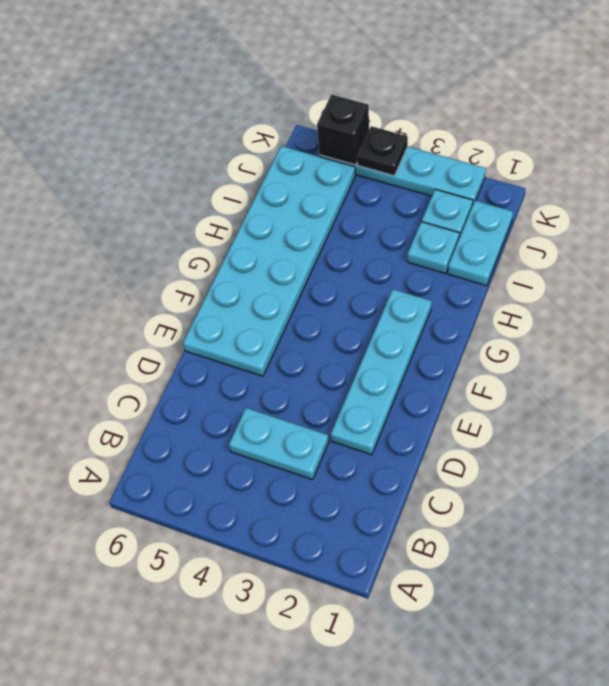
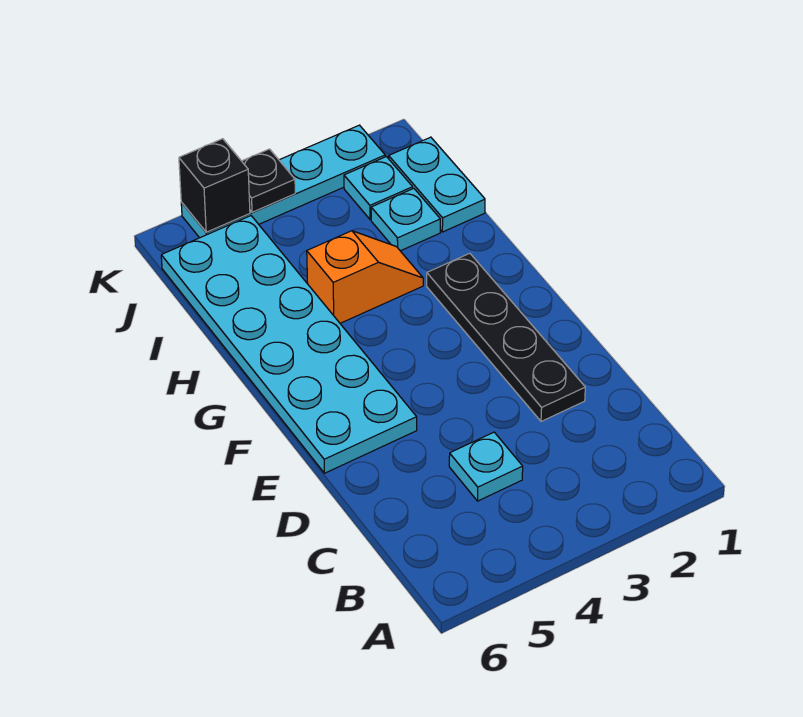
cyan 1x2 plate [229,408,329,480] -> cyan 1x1 plate [449,432,523,501]
cyan 1x4 plate [331,289,432,455] -> black 1x4 plate [427,253,585,421]
none -> orange 1x2 slope [307,231,423,323]

